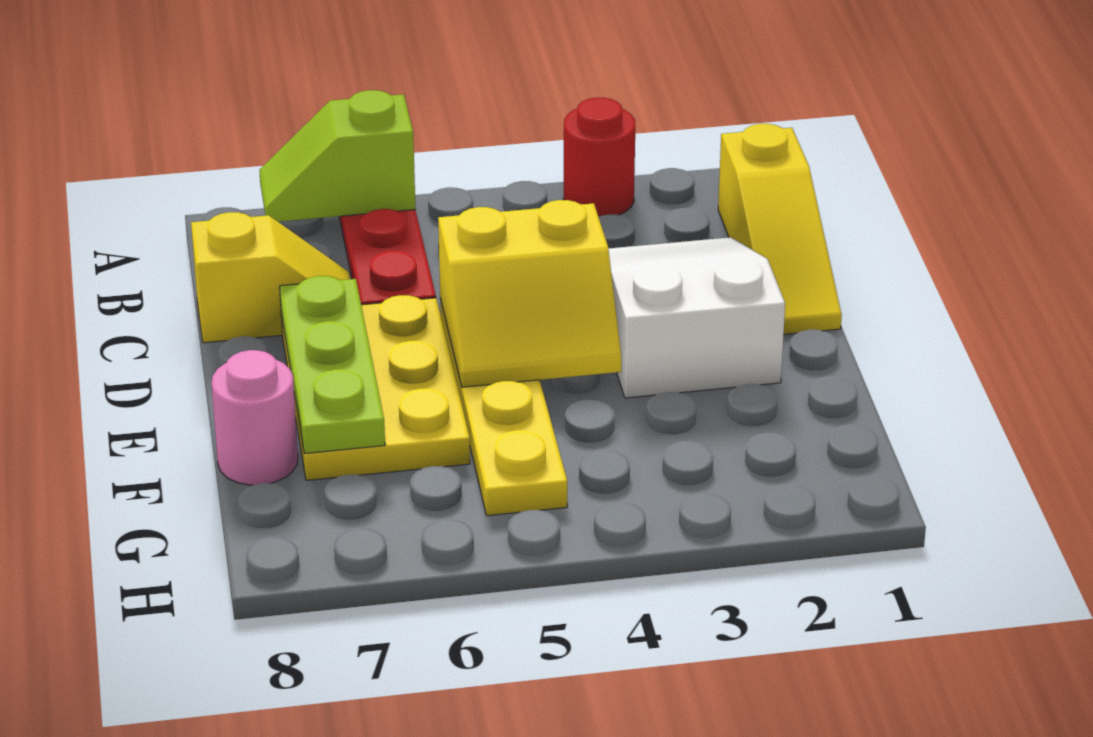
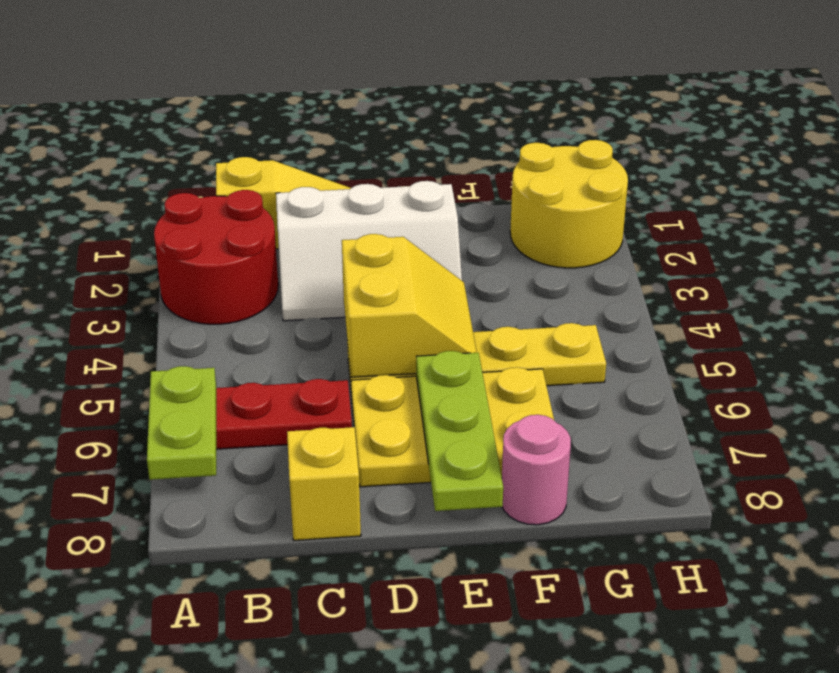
red 1x1 round brick [564,98,635,217] -> red 2x2 round brick [154,190,278,324]
lime 1x2 slope [259,90,416,222] -> lime 1x2 plate [147,366,216,480]
white 2x3 slope [608,237,785,398] -> white 2x3 slope turned to [276,181,462,321]
lime 1x3 plate [280,276,385,454] -> lime 1x3 plate turned to [416,351,503,511]
none -> yellow 2x2 round brick [510,140,628,268]

